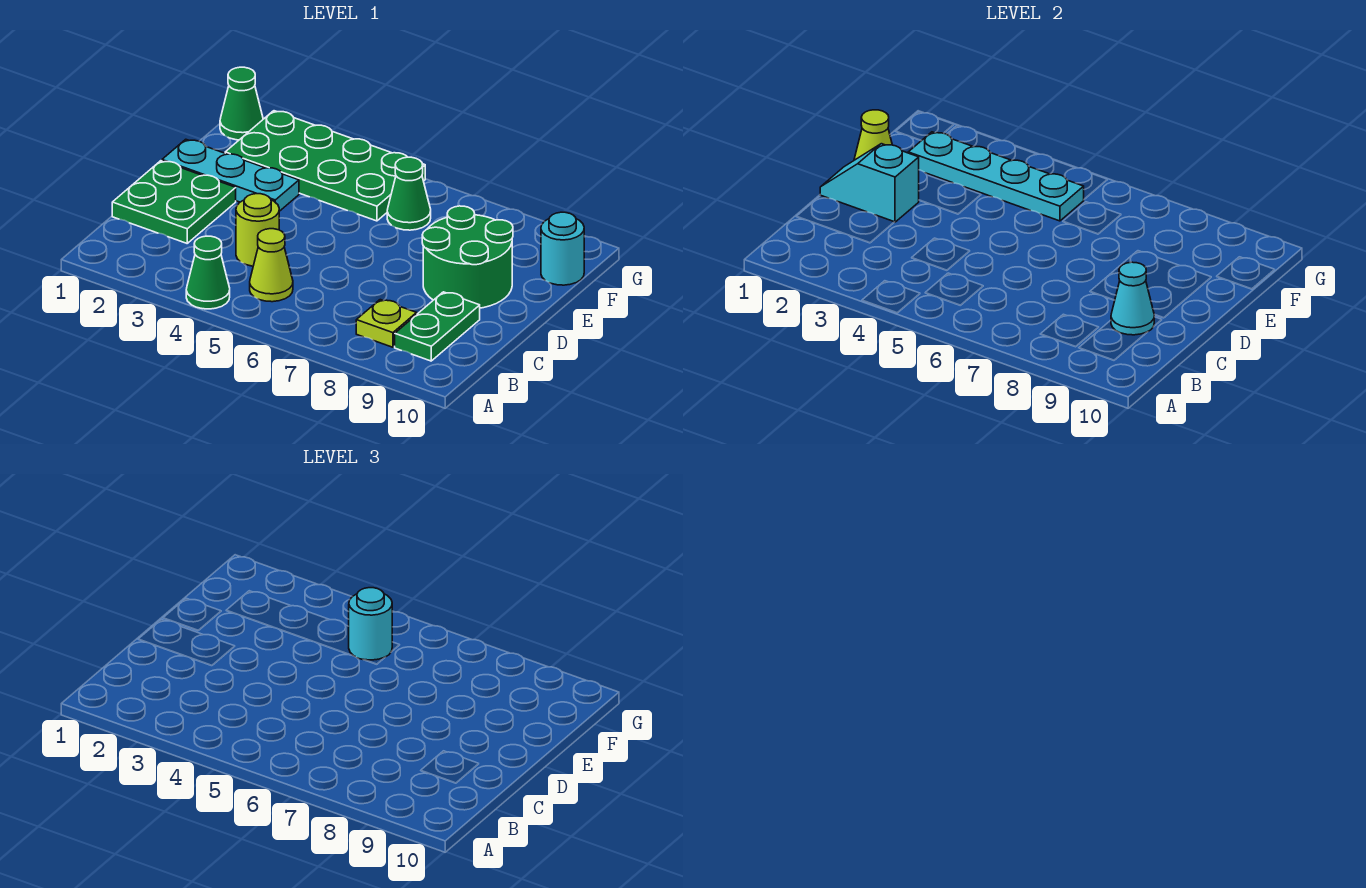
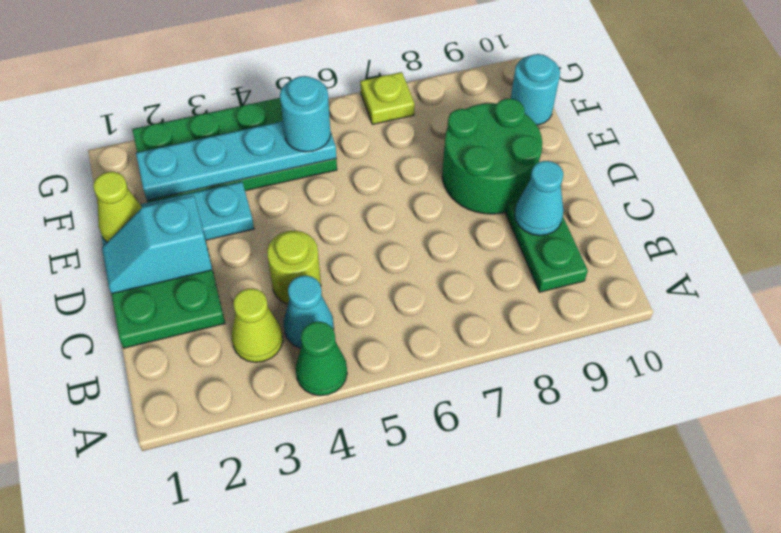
none -> cyan 1x1 cone [283,276,334,348]
lime 1x1 cone [250,229,293,302] -> lime 1x1 cone moved to [232,288,283,362]
lime 1x1 plate [356,300,417,347] -> lime 1x1 plate moved to [360,72,415,124]
green 1x1 cone [387,157,431,230] -> none
green 1x1 cone [220,67,263,140] -> none

